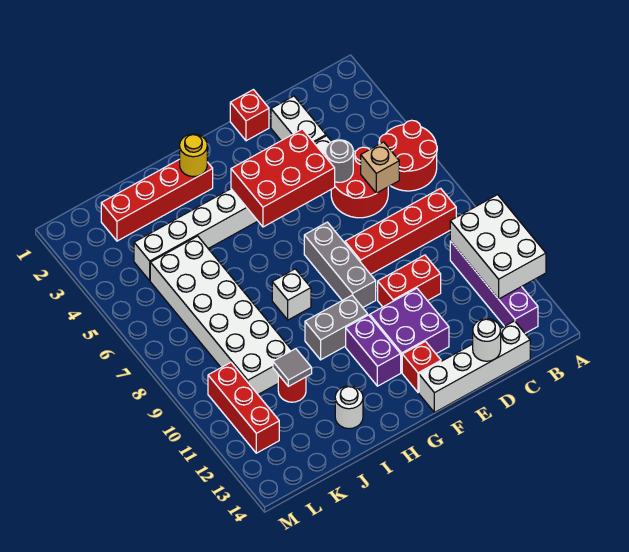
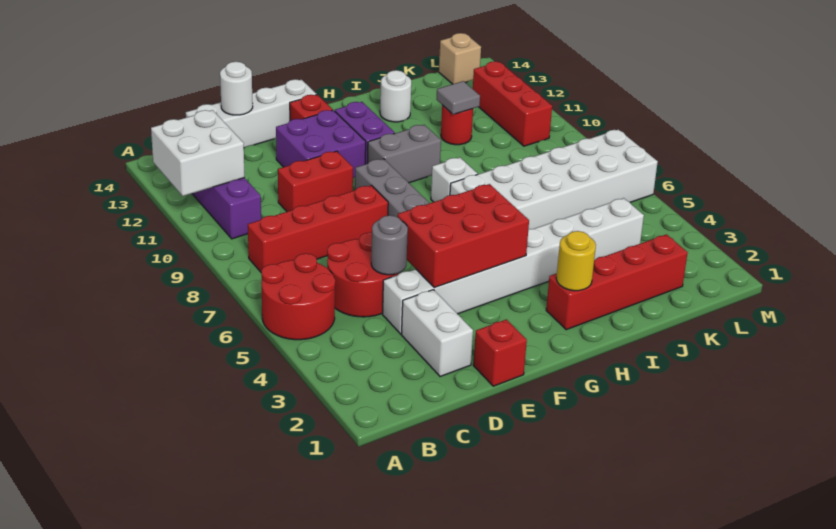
white 2x3 brick [450,195,546,299] -> white 2x2 brick [151,110,245,196]
tan 1x1 brick [361,142,399,193] -> tan 1x1 brick moved to [439,33,481,84]
white 2x6 brick [150,236,292,394] -> white 2x6 brick turned to [450,129,658,229]

